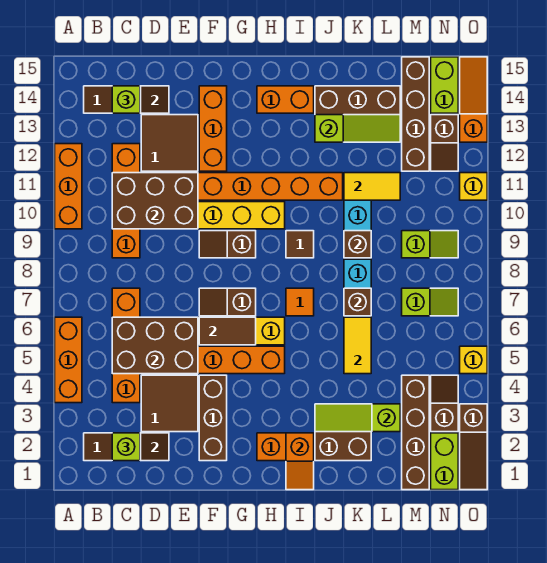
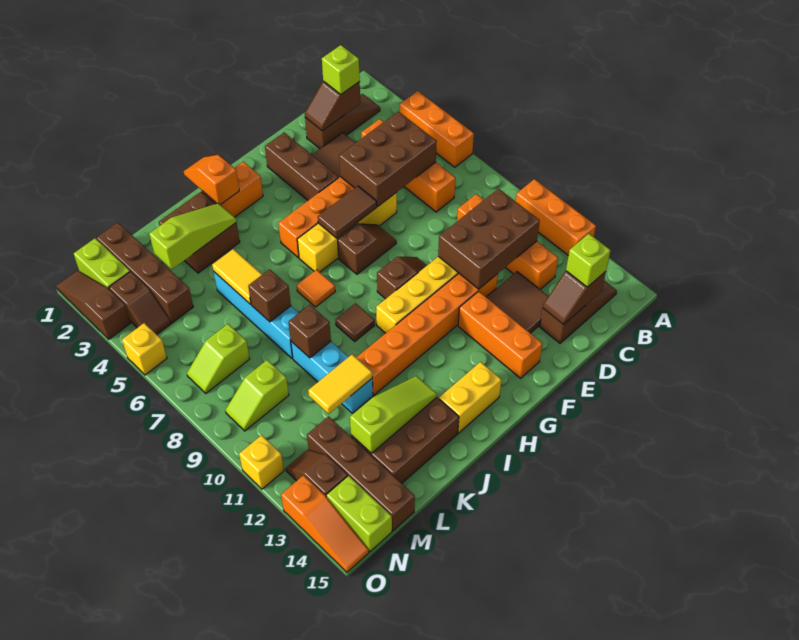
orange 1x2 brick [257,86,314,113] -> yellow 1x2 brick [439,362,501,433]
lime 1x3 slope [315,115,400,142] -> lime 1x3 slope turned to [350,376,437,454]

